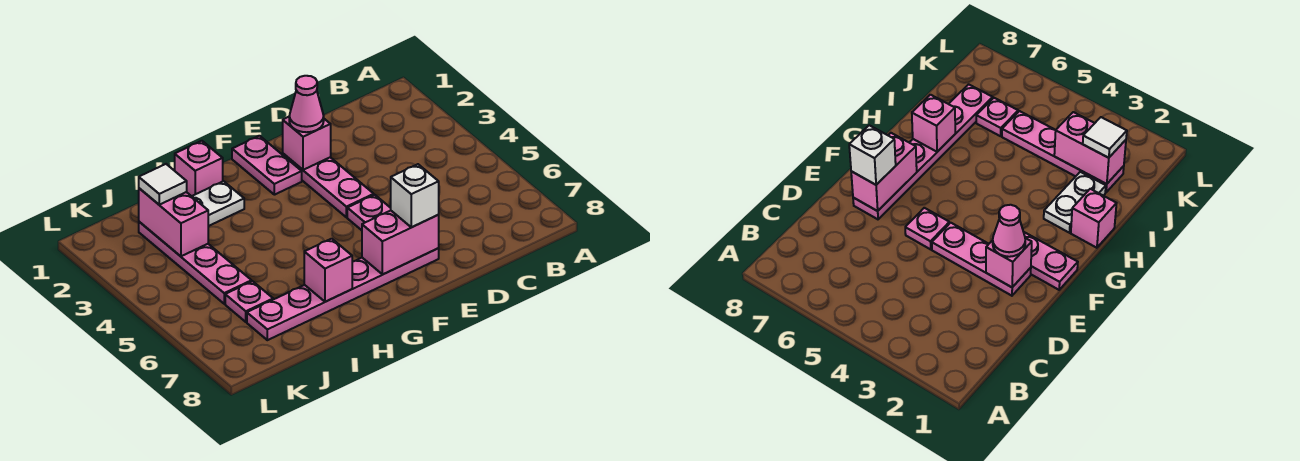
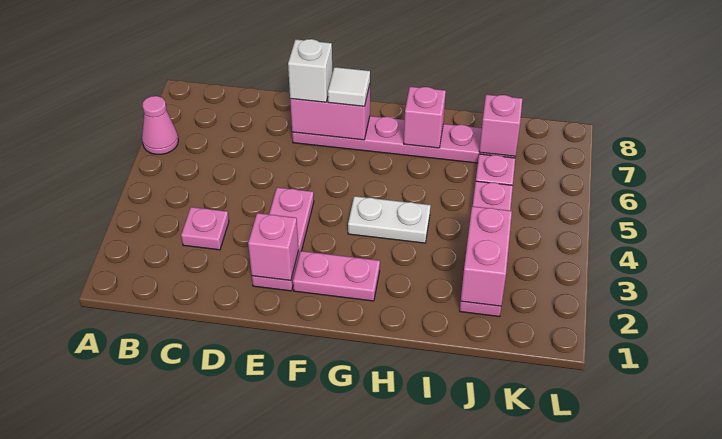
pink 1x1 cone [289,76,324,132] -> pink 1x1 cone moved to [142,96,178,154]
pink 1x1 plate [347,195,391,230] -> pink 1x1 plate moved to [181,207,229,250]
pink 1x2 plate [232,136,302,195] -> pink 1x2 plate turned to [293,251,380,301]
pink 1x1 brick [175,141,223,196] -> pink 1x1 brick moved to [479,95,522,156]
white 1x2 plate [192,181,244,226] -> white 1x2 plate moved to [348,196,431,243]
white 1x1 tile [139,164,187,205] -> white 1x1 tile moved to [328,67,370,106]

